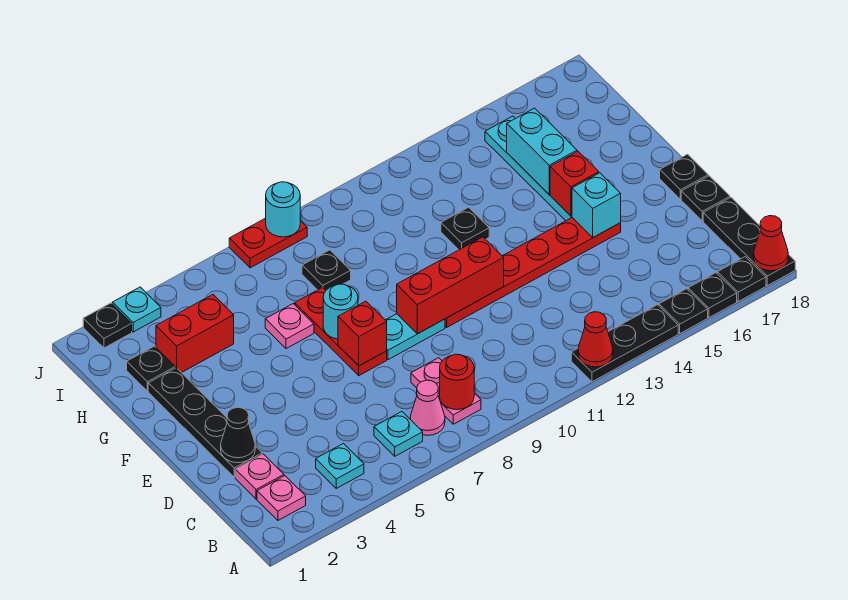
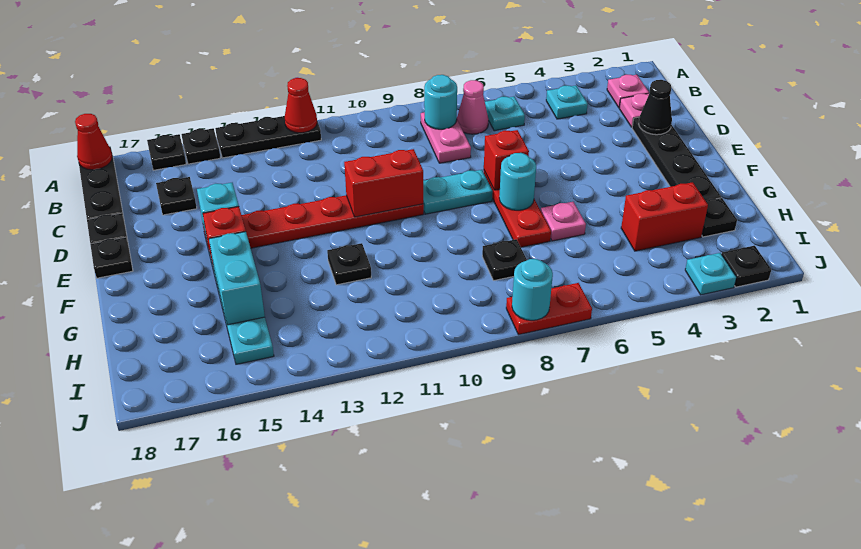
black 1x1 plate [717,257,766,301] -> black 1x1 plate moved to [156,177,197,215]
red 1x1 round brick [440,354,474,410] -> cyan 1x1 round brick [424,75,457,129]
red 1x3 brick [397,237,504,334] -> red 1x2 brick [344,149,423,217]

